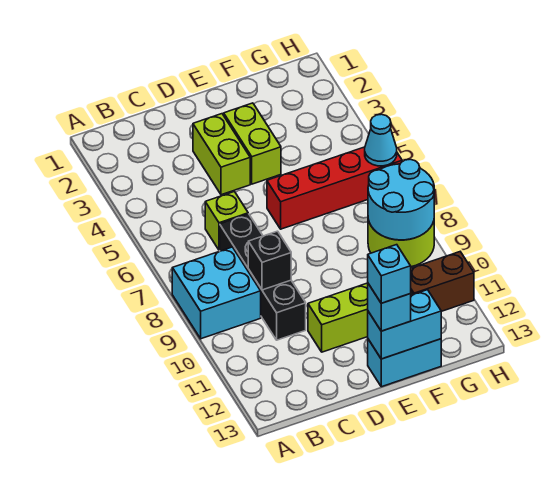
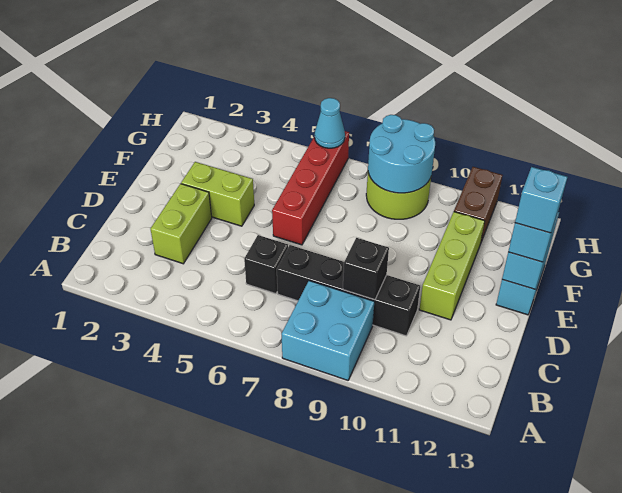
lime 1x1 brick [205,192,248,250] -> black 1x1 brick [244,235,288,294]
lime 1x2 brick [193,114,250,195] -> lime 1x2 brick turned to [150,184,212,264]

